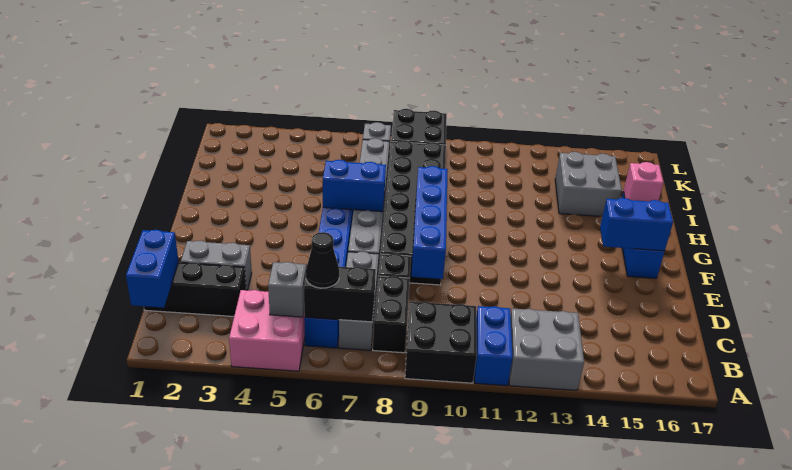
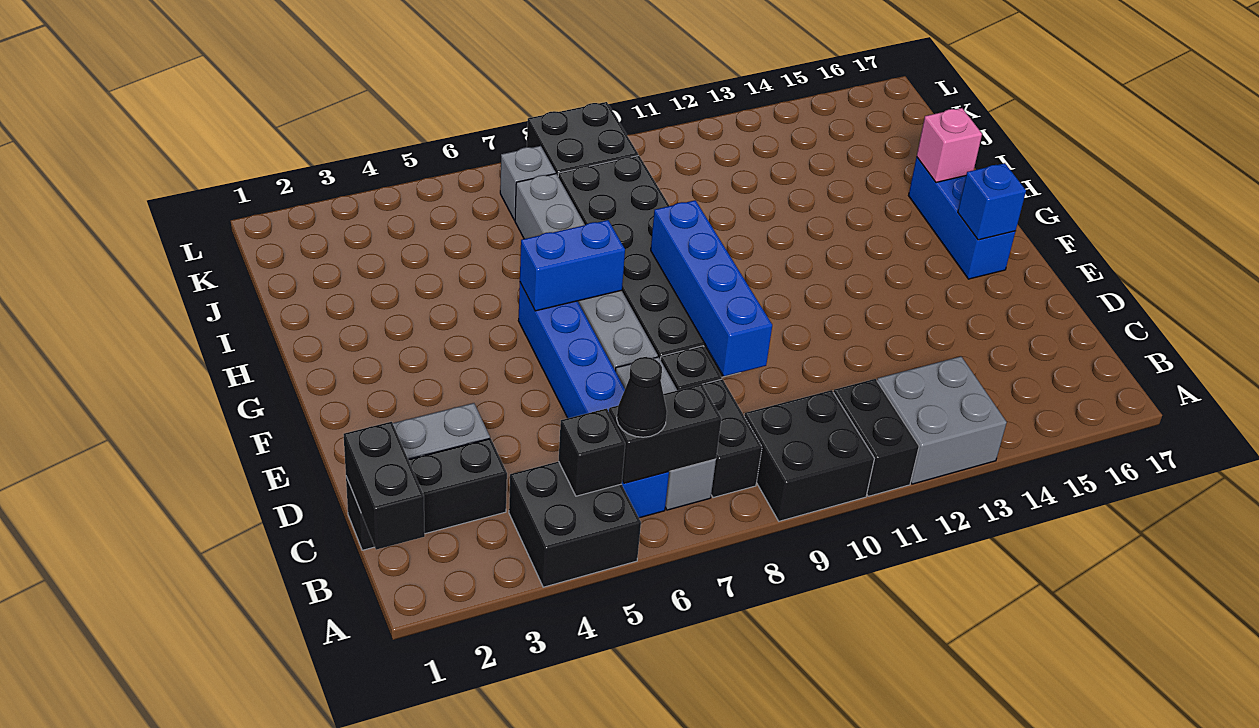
pink 2x2 brick [229,290,305,371] -> black 2x2 brick [509,461,641,587]
blue 1x2 brick [474,306,513,386] -> black 1x2 brick [833,379,919,496]
blue 1x2 brick [126,230,179,308] -> black 1x2 brick [344,422,425,550]
grey 1x1 brick [268,262,306,317] -> black 1x1 brick [559,409,625,496]
blue 1x2 brick [600,198,673,251] -> blue 1x1 brick [958,163,1026,240]
grey 2x2 brick [555,152,622,216] -> none

